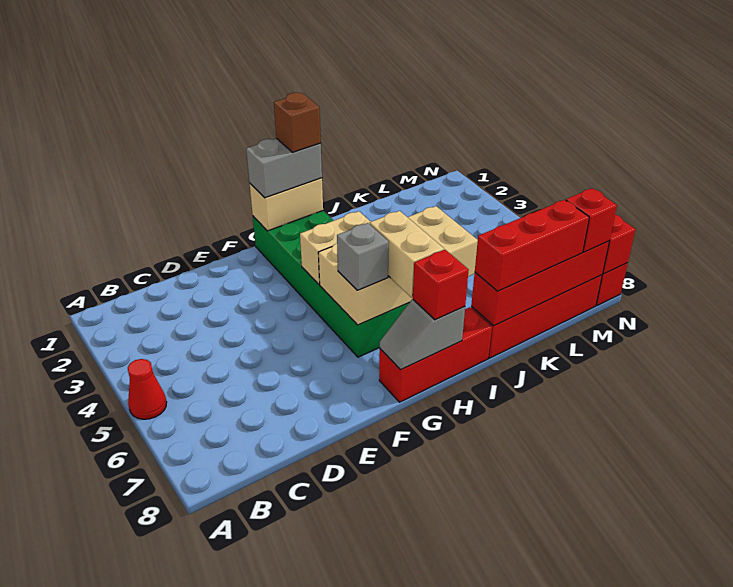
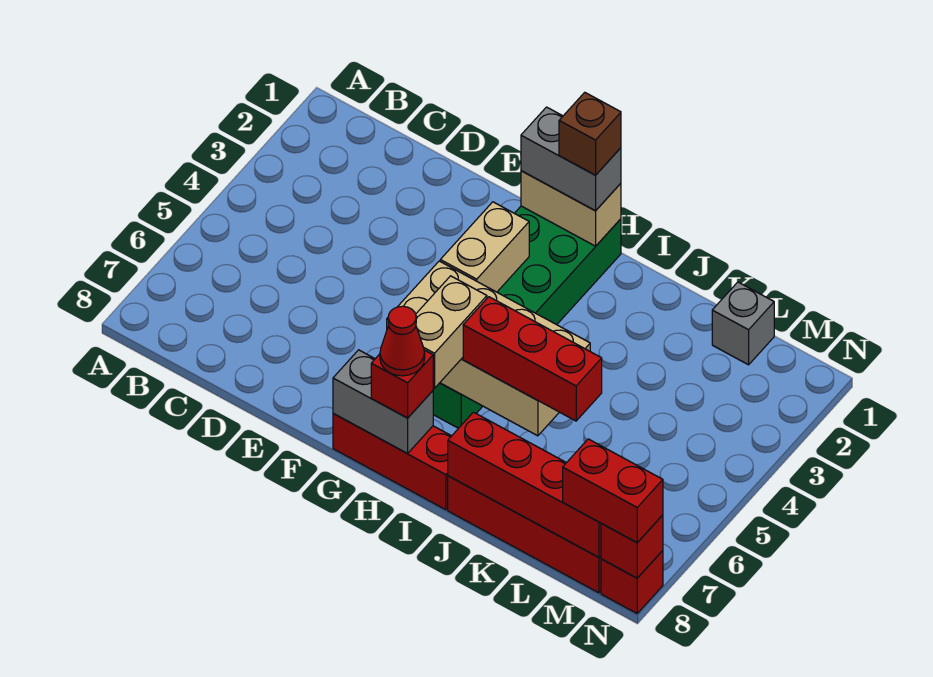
red 1x1 cone [128,359,167,419] -> red 1x1 cone moved to [380,306,425,376]
tan 1x2 brick [300,211,371,284] -> tan 1x2 brick turned to [440,202,529,292]
grey 1x1 brick [337,223,389,290] -> grey 1x1 brick moved to [712,282,774,365]
grey 1x2 slope [380,299,465,370] -> grey 1x2 brick [333,350,433,454]
red 1x3 brick [475,200,589,291] -> red 1x3 brick moved to [463,297,602,421]
red 1x1 brick [566,188,617,252] -> red 1x2 brick [563,439,663,543]

